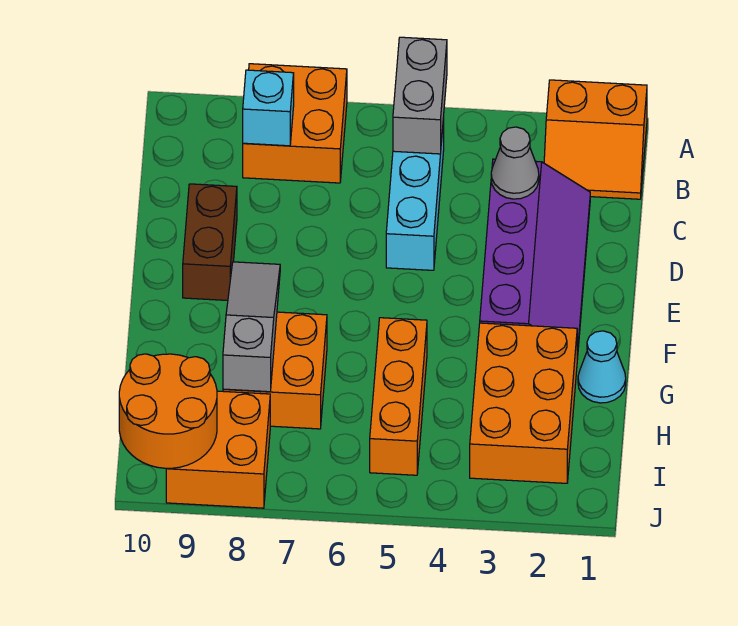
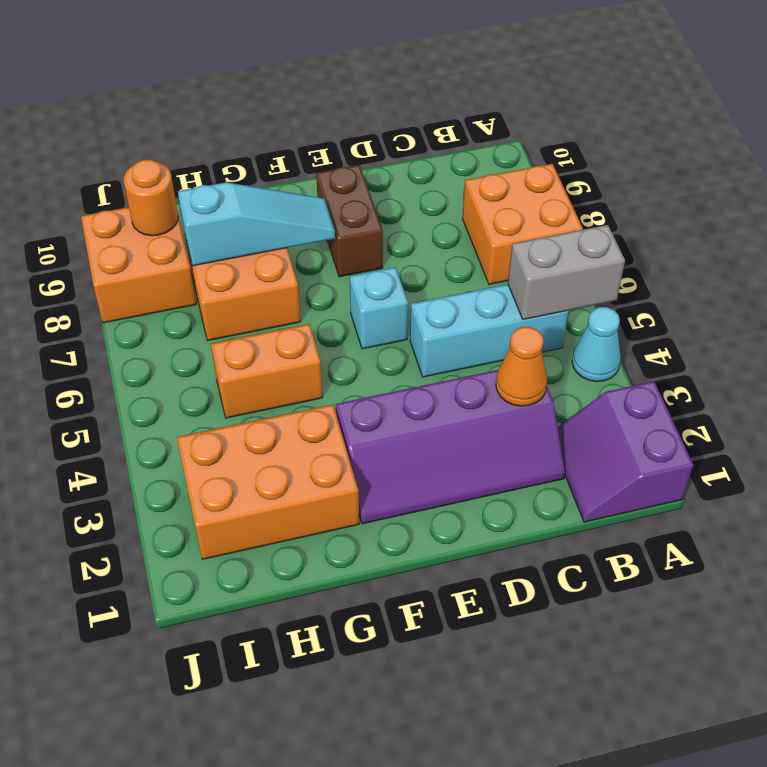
orange 2x2 slope [544,80,647,199] -> purple 2x2 slope [558,381,693,522]
cyan 1x1 brick [243,70,294,146] -> cyan 1x1 brick moved to [350,267,408,349]
grey 1x1 cone [491,127,539,199] -> orange 1x1 cone [496,327,547,406]
brown 1x2 brick [183,184,237,300] -> brown 1x2 brick turned to [316,165,383,277]
grey 1x3 slope [223,262,280,392] -> cyan 1x3 slope [178,182,335,266]
cyan 1x1 cone [578,331,626,403] -> cyan 1x1 cone moved to [572,307,621,382]
orange 1x3 brick [370,318,427,475] -> orange 1x2 brick [211,324,323,418]
orange 2x2 round brick [119,354,217,469] -> orange 1x1 round brick [124,160,178,236]

